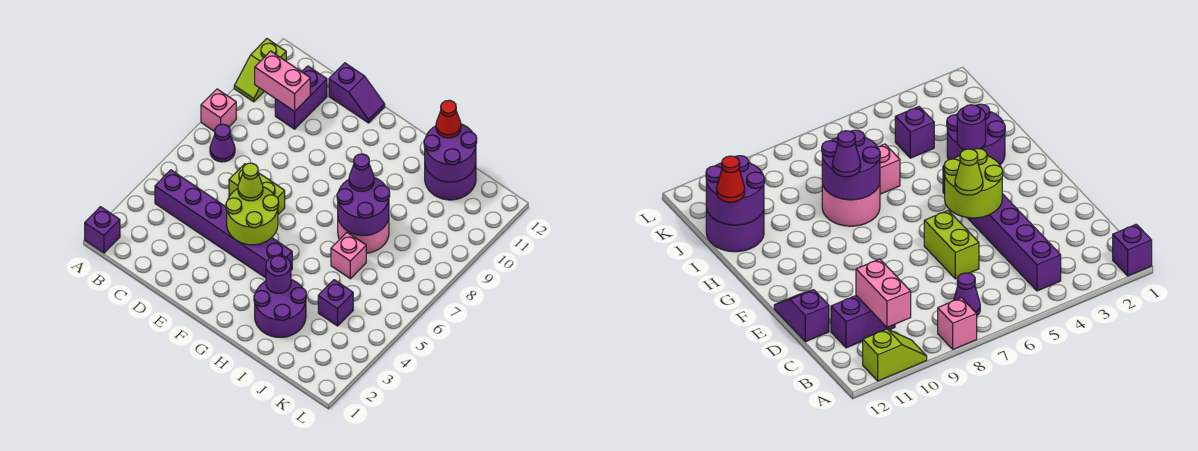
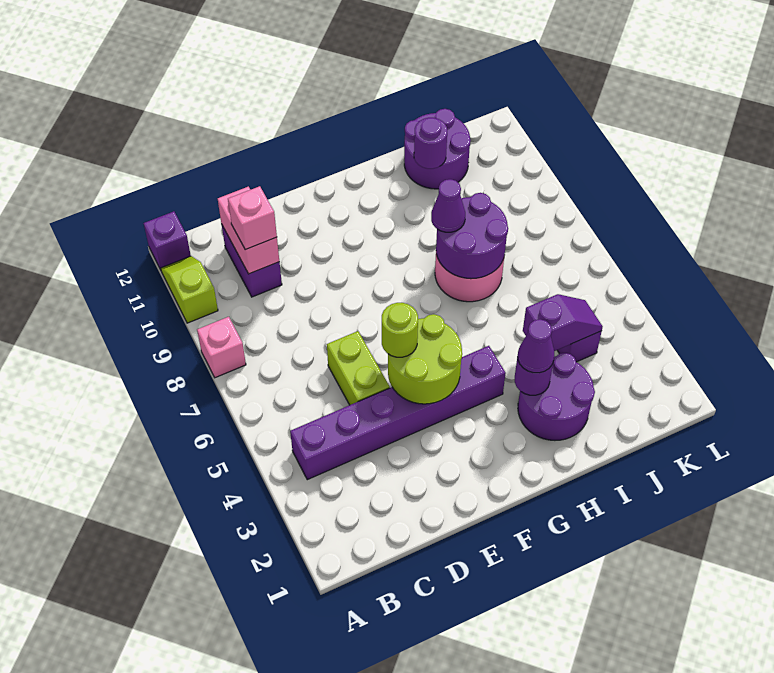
purple 1x1 brick [85,207,120,253] -> purple 1x1 brick moved to [144,211,191,270]
lime 1x2 slope [234,39,286,102] -> lime 1x2 slope turned to [161,256,218,323]
purple 1x1 cone [210,124,235,162] -> purple 1x1 cone moved to [518,319,554,373]
pink 1x2 brick [255,51,310,111] -> pink 1x2 brick turned to [218,187,279,274]
lime 1x2 brick [229,164,285,214] -> lime 1x2 brick turned to [327,331,390,405]
purple 1x2 slope [329,63,385,123] -> purple 1x2 slope moved to [523,294,603,351]
lime 1x1 cone [238,163,263,201] -> lime 1x1 round brick [382,303,418,357]
pink 1x1 brick [331,233,366,279] -> pink 1x1 brick moved to [228,186,277,250]
purple 2x2 round brick [424,124,477,182] -> purple 1x1 round brick [414,118,447,169]
red 1x1 cone [436,100,461,138] -> none

